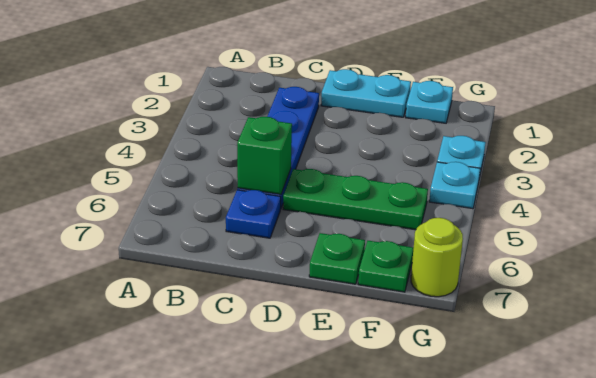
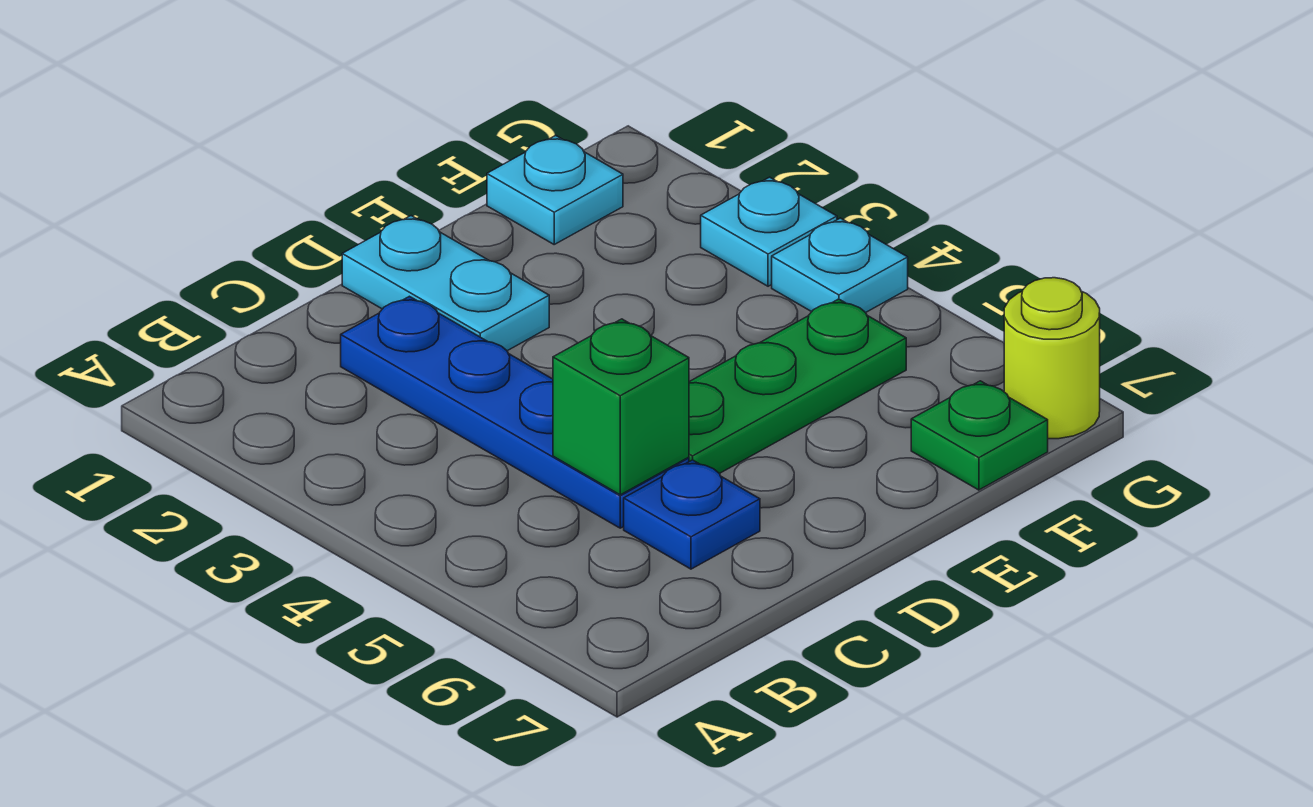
cyan 1x2 plate [321,69,411,117] -> cyan 1x2 plate turned to [342,216,549,351]
green 1x1 plate [309,233,365,284] -> none

